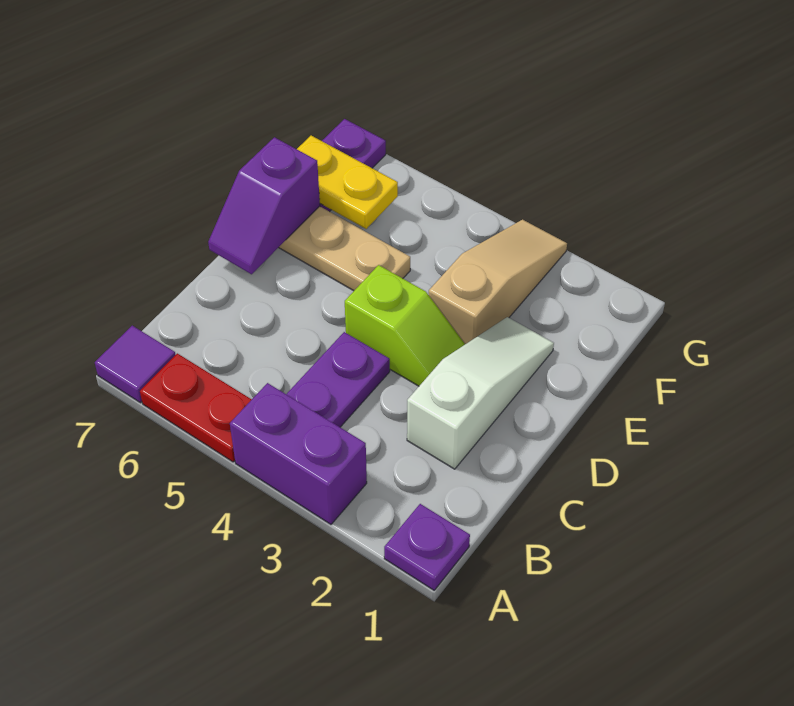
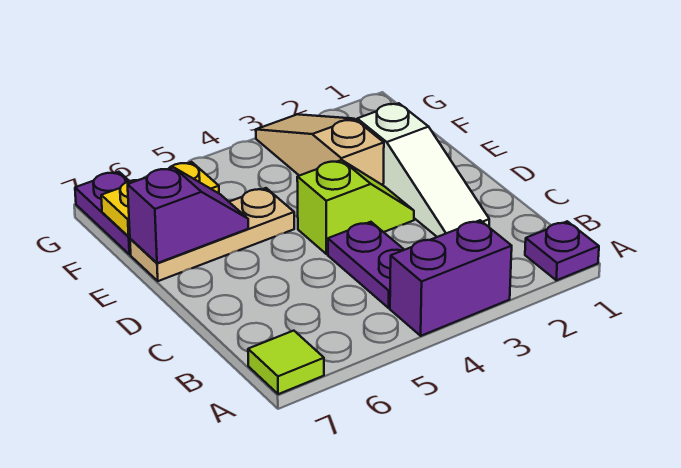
red 1x2 plate [140,353,252,462] -> none
purple 1x1 tile [95,326,175,403] -> lime 1x1 tile [248,331,324,394]
white 1x3 slope [407,317,554,469] -> white 1x3 slope turned to [357,103,489,237]
purple 1x2 slope [208,137,320,274] -> purple 1x2 slope turned to [128,167,248,263]

